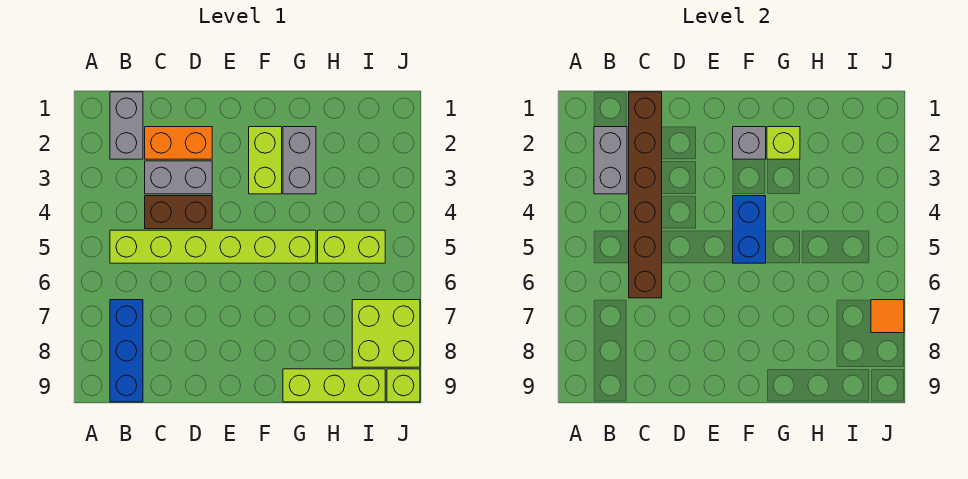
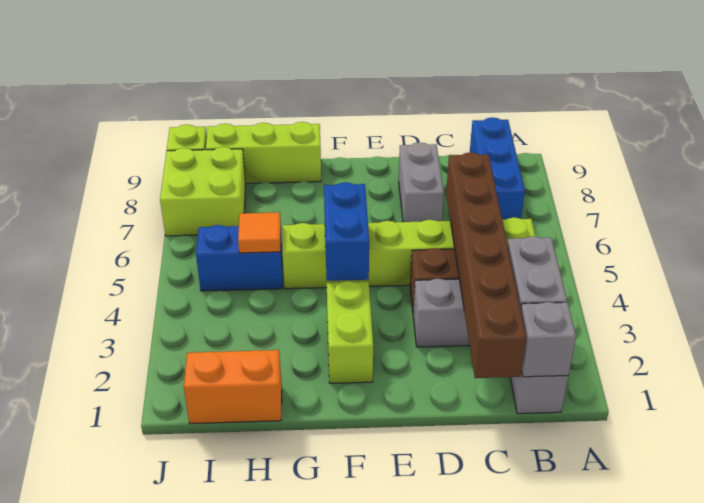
orange 1x2 brick [145,127,212,159] -> orange 1x2 brick moved to [184,350,282,424]
grey 1x1 brick [733,127,766,159] -> grey 1x1 brick moved to [521,302,576,377]
grey 1x2 brick [283,127,316,194] -> grey 1x2 brick moved to [399,142,444,222]
lime 1x1 brick [767,127,800,159] -> none
lime 1x2 brick [318,230,385,263] -> blue 1x2 brick [196,225,283,291]
orange 1x1 tile [871,300,904,333] -> orange 1x1 tile moved to [238,212,281,253]

